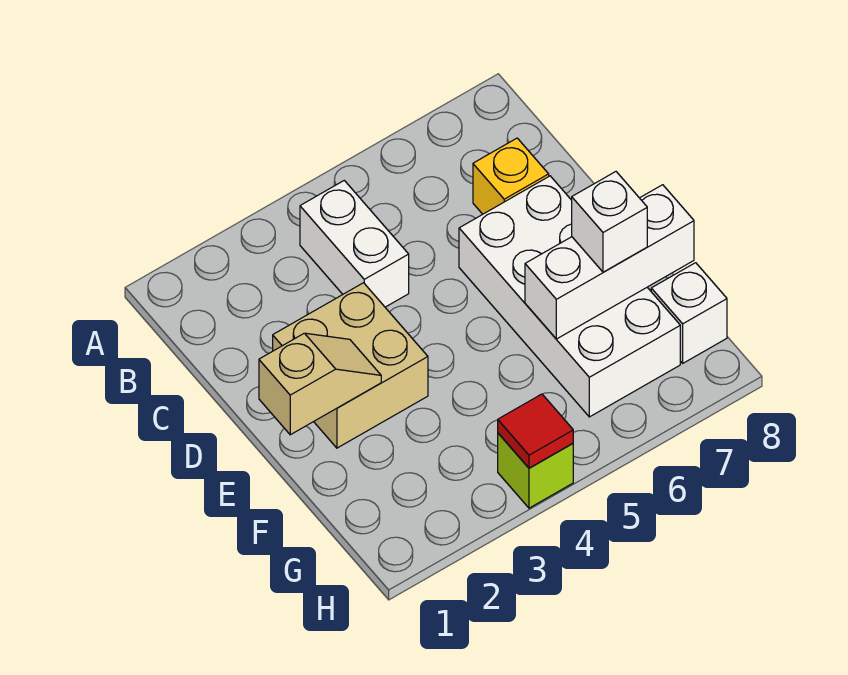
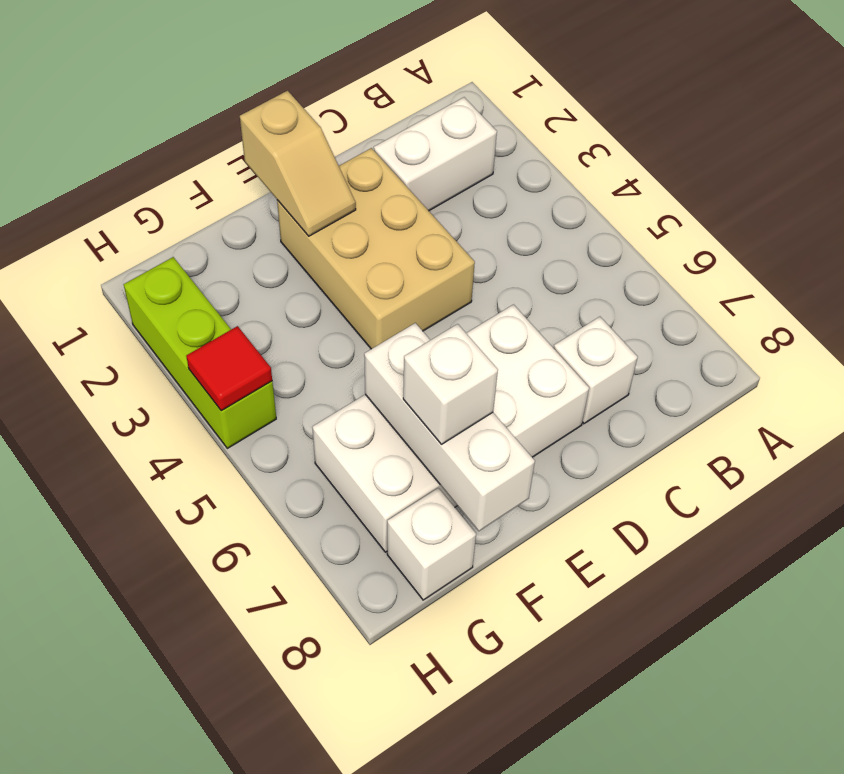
white 1x2 brick [300,180,409,307] -> white 1x2 brick moved to [374,97,497,211]
yellow 1x1 brick [473,138,549,214] -> white 1x1 brick [554,317,638,424]
tan 2x2 brick [273,283,428,448] -> tan 2x3 brick [277,148,475,349]
lime 1x1 brick [498,433,573,508] -> lime 1x3 brick [124,257,276,448]

